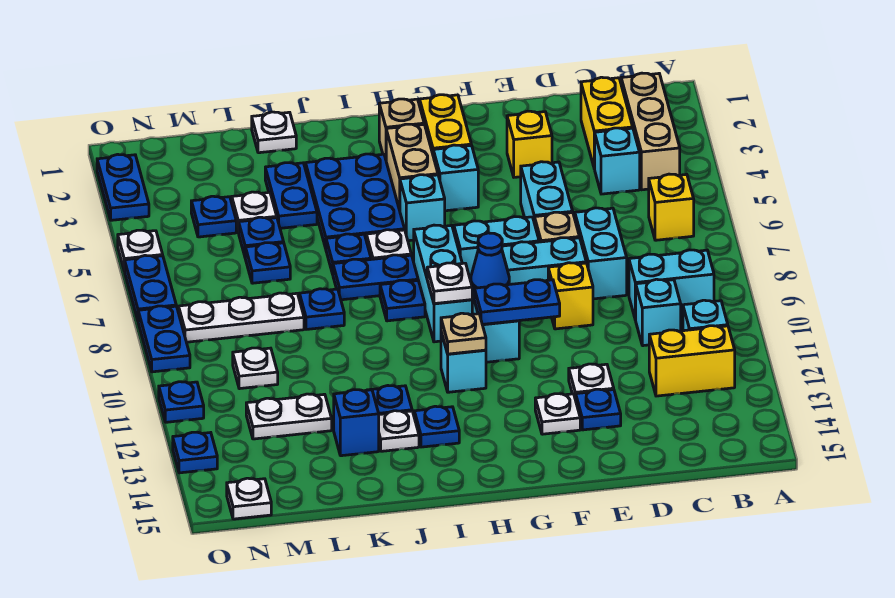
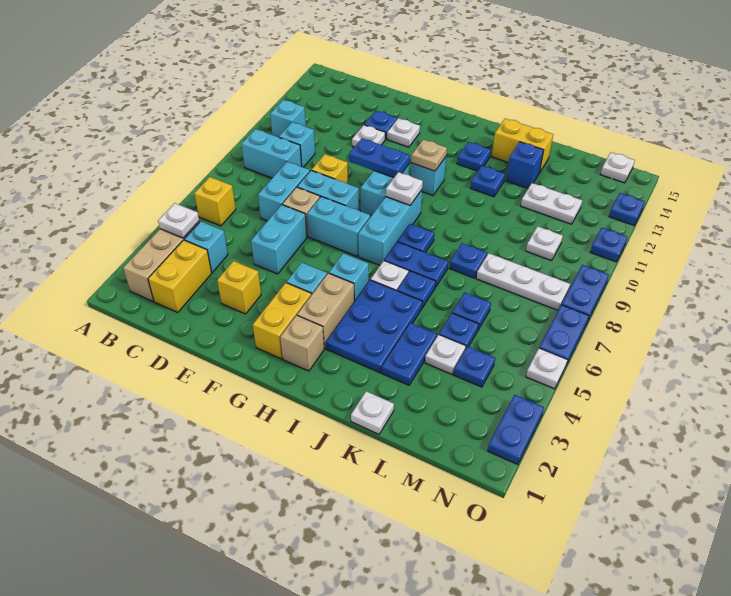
yellow 1x2 brick [649,326,735,396] -> yellow 1x2 brick moved to [492,119,553,173]
blue 1x1 cone [471,233,509,292] -> none
white 1x1 plate [379,411,419,451] -> white 1x1 plate moved to [158,203,199,238]

